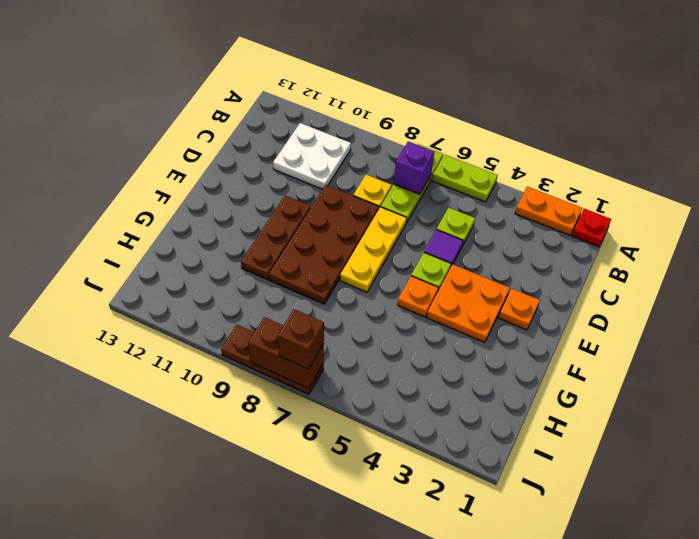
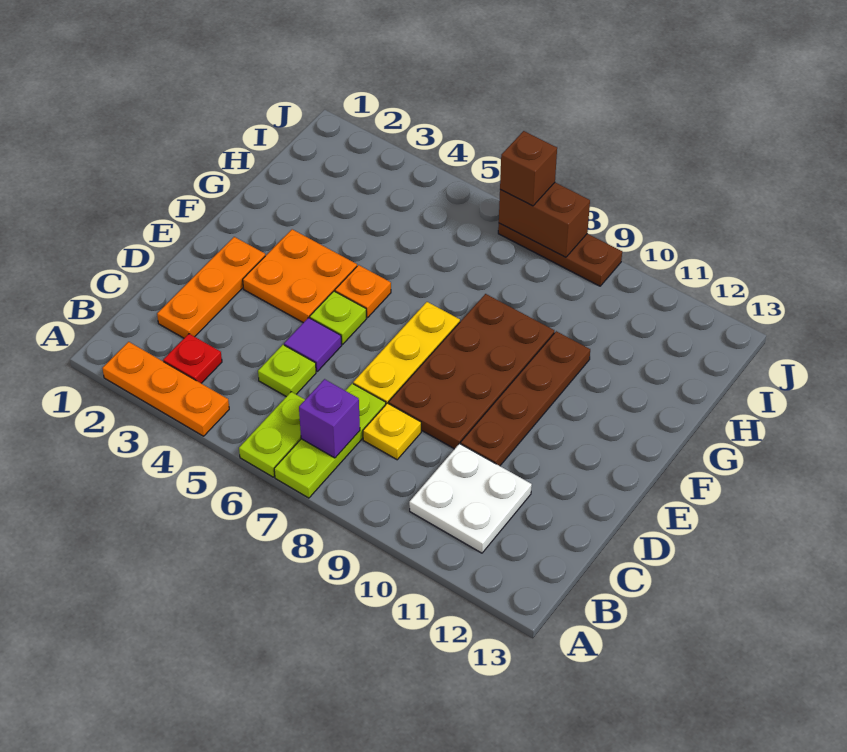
red 1x1 plate [572,209,611,247] -> red 1x1 plate moved to [163,334,222,383]
orange 1x2 plate [515,187,582,235] -> orange 1x3 plate [102,342,229,436]
lime 1x2 plate [432,154,498,202] -> lime 1x2 plate turned to [239,392,305,477]
orange 1x1 plate [499,289,540,330] -> orange 1x3 plate [157,237,265,338]
brown 1x3 plate [241,195,311,280] -> brown 1x4 plate [461,331,590,466]

